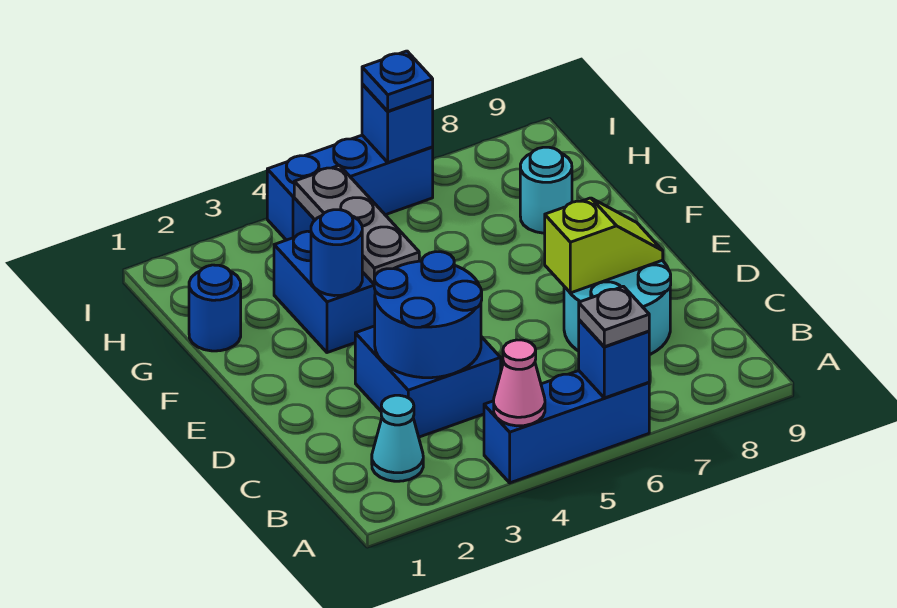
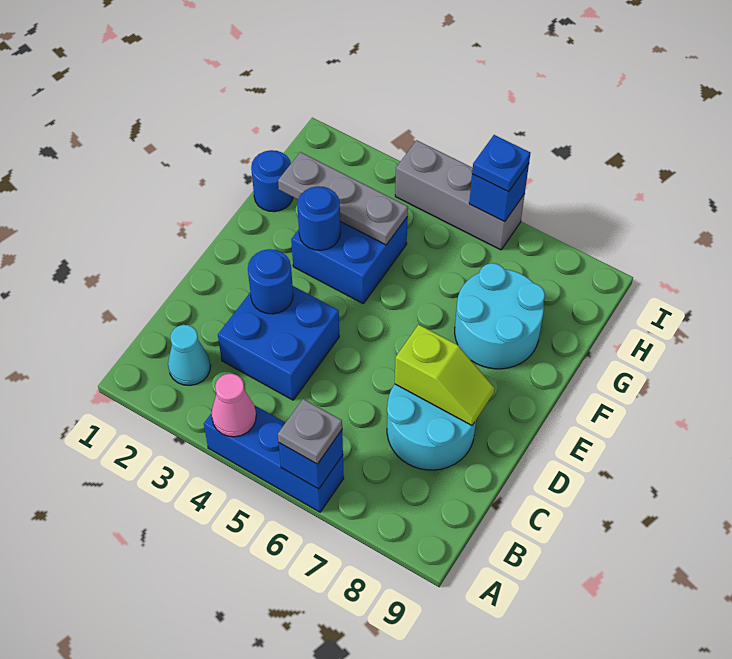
blue 2x2 round brick [374,252,482,378] -> blue 1x1 round brick [248,249,293,314]
grey 1x3 plate [294,165,419,284] -> grey 1x3 plate turned to [278,152,408,245]
cyan 1x1 round brick [520,147,572,233] -> cyan 2x2 round brick [455,263,545,369]
blue 1x3 brick [267,135,433,240] -> grey 1x3 brick [395,140,525,250]

